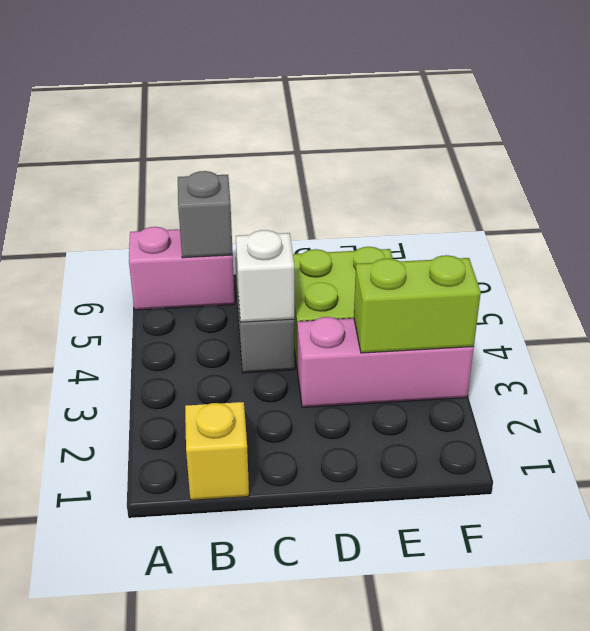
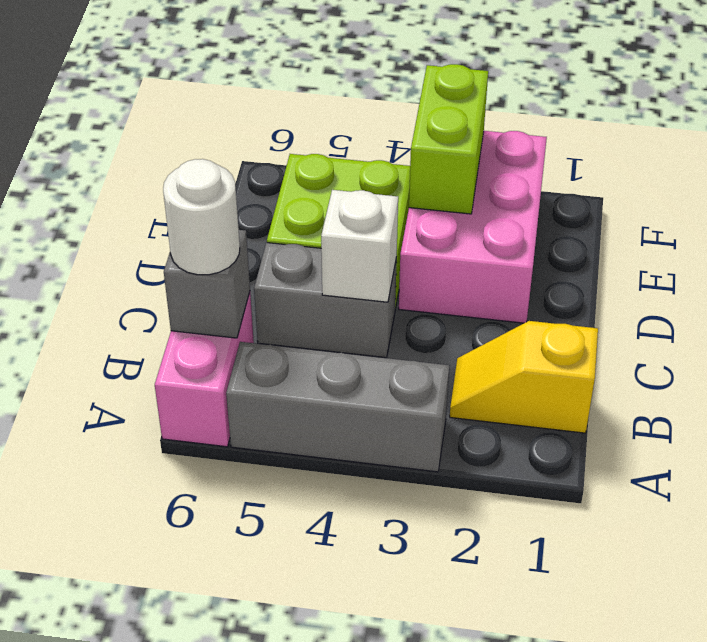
none -> grey 1x3 brick [226,342,449,472]
none -> white 1x1 round brick [163,159,240,275]
pink 1x3 brick [297,317,474,408] -> pink 2x3 brick [399,131,547,323]

